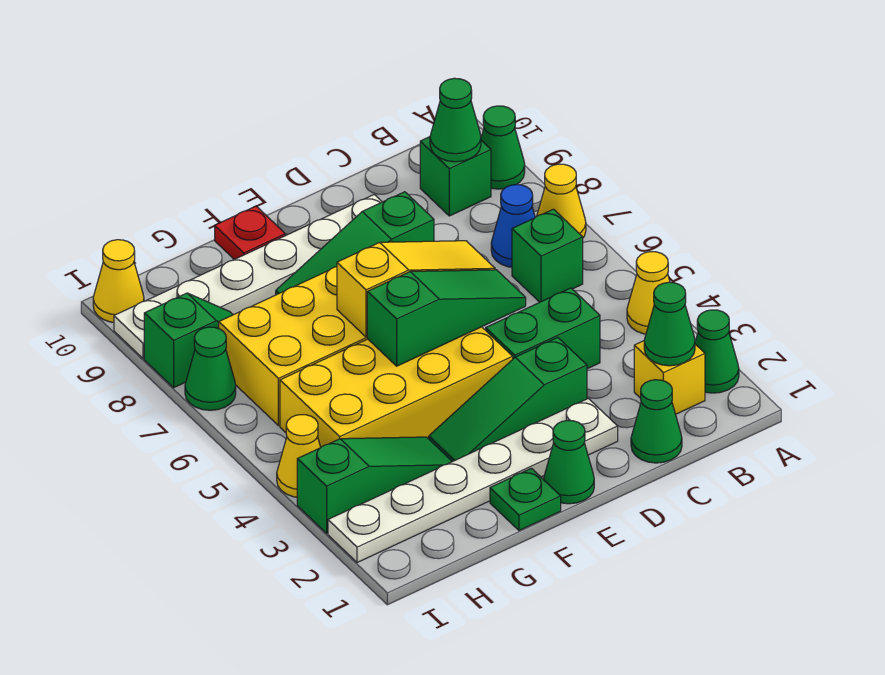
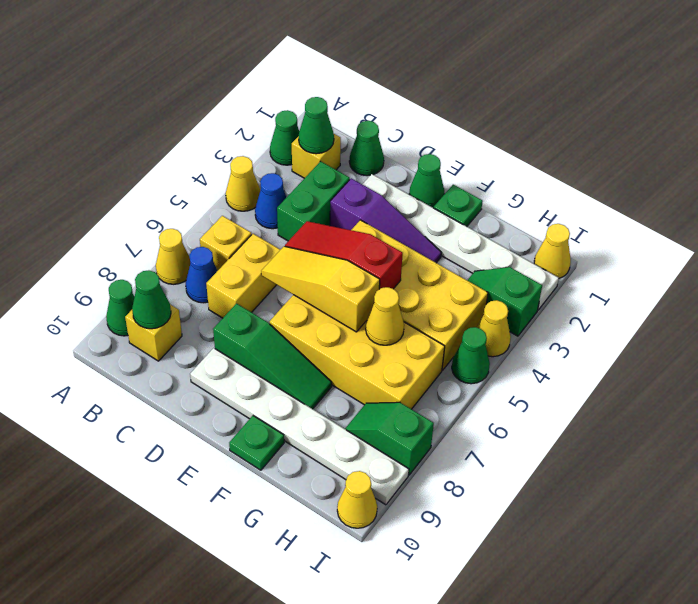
none -> blue 1x1 cone [255,173,286,229]
green 1x1 brick [512,209,583,302] -> yellow 1x1 brick [200,216,251,271]
green 1x1 brick [420,137,491,216] -> yellow 1x1 brick [125,305,182,361]
green 1x2 brick [486,288,600,369] -> green 1x2 brick turned to [277,161,350,241]
none -> yellow 1x2 brick [206,234,280,318]
green 1x3 slope [429,337,587,462] -> purple 1x3 slope [330,178,441,263]
green 1x3 slope [367,270,526,366] -> red 1x3 slope [285,221,403,289]
red 1x1 plate [215,206,285,259] -> green 1x1 plate [229,416,284,470]
green 1x3 slope [297,437,452,533] -> green 1x2 slope [467,267,542,336]
none -> yellow 1x1 cone [366,287,404,345]
none -> yellow 1x1 cone [534,224,571,278]
green 1x1 cone [185,327,236,410] -> green 1x1 cone moved to [452,327,490,384]

